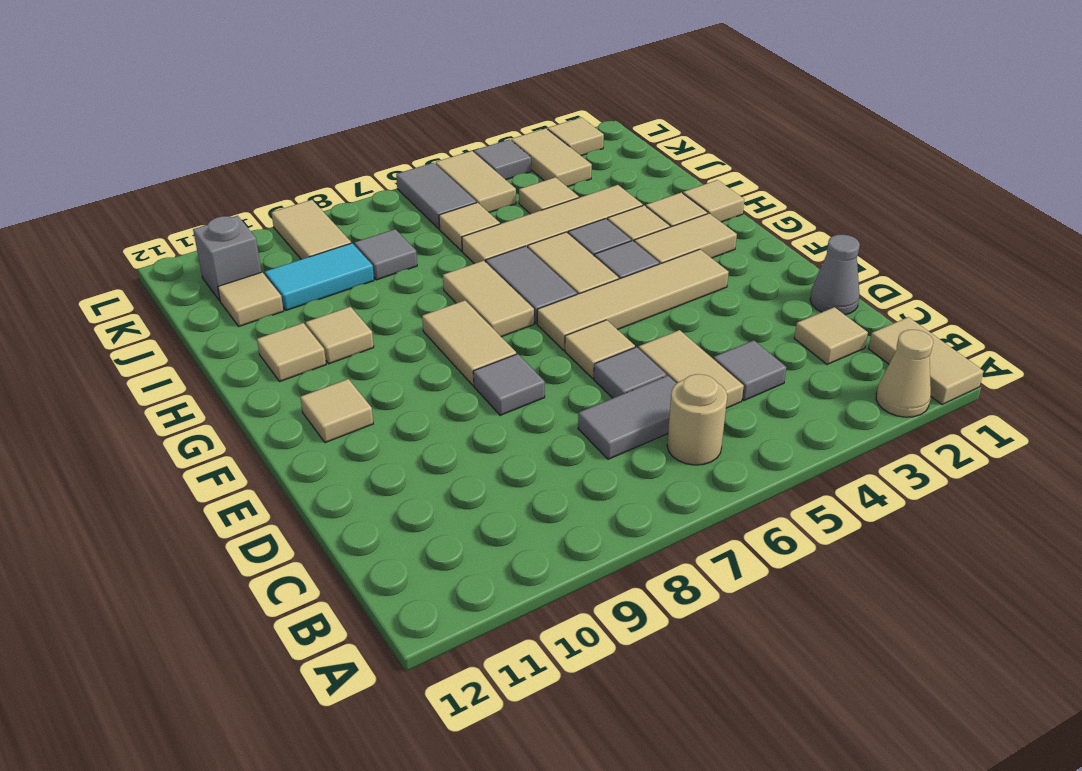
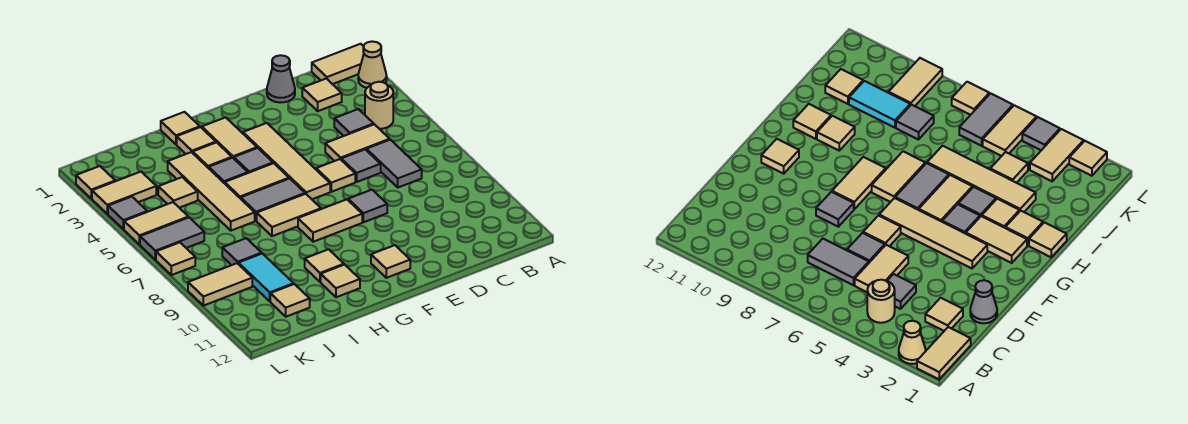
tan 1x1 round brick [667,374,727,465] -> tan 1x1 round brick moved to [365,82,393,129]
tan 1x1 tile [439,203,500,251] -> tan 1x1 tile moved to [156,242,195,275]
grey 1x1 brick [193,216,261,301] -> none

